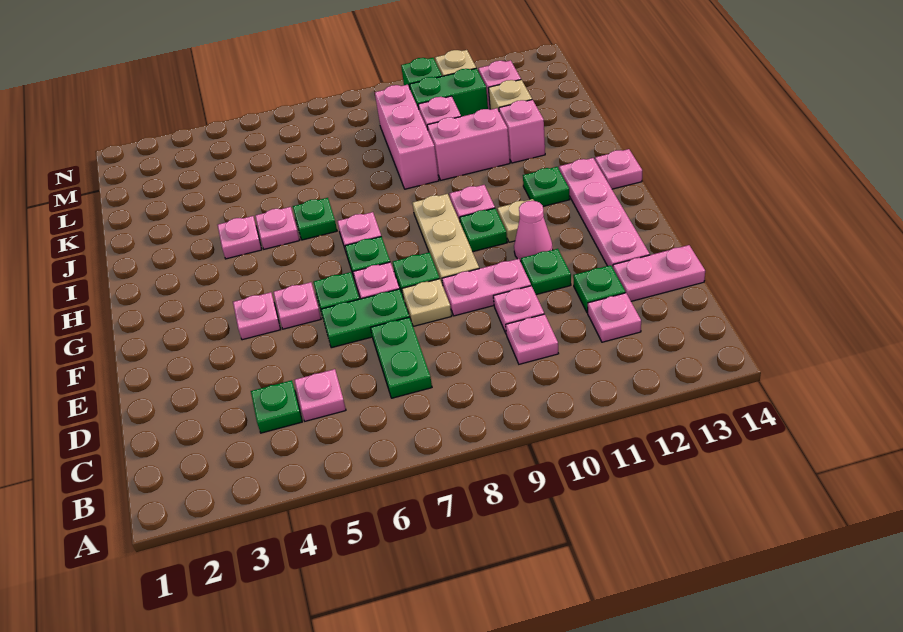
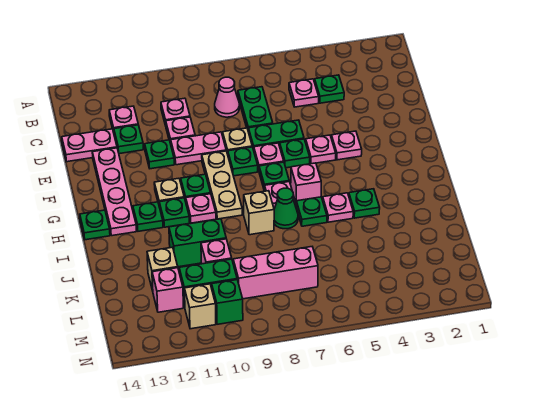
pink 1x1 cone [514,201,553,261] -> pink 1x1 cone moved to [215,77,239,117]
none -> green 1x1 plate [159,198,190,227]
pink 1x1 plate [595,149,642,189] -> green 1x1 plate [80,210,110,240]
pink 1x1 plate [218,216,262,259] -> green 1x1 plate [349,189,380,218]
none -> green 1x1 cone [274,188,298,229]
none -> tan 1x1 brick [244,191,274,235]
pink 1x3 brick [375,85,439,189] -> pink 1x3 brick turned to [233,247,318,299]
pink 1x2 brick [427,108,510,180] -> green 1x2 brick [169,219,226,267]
pink 1x1 brick [499,100,545,163] -> pink 1x1 brick moved to [291,163,321,205]

